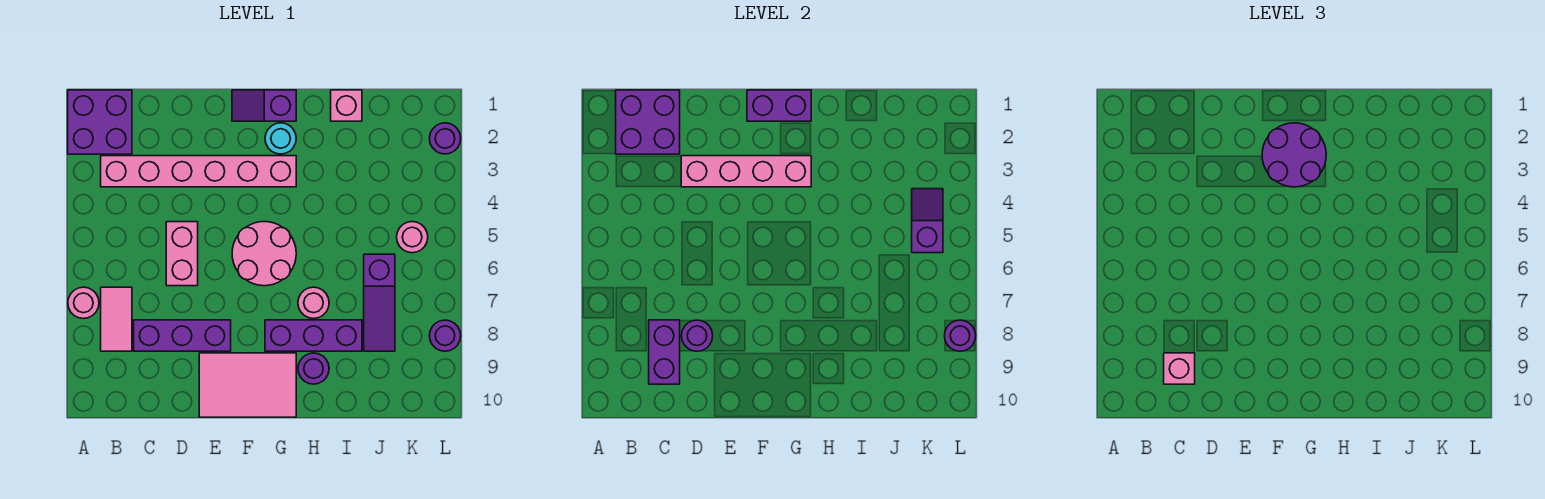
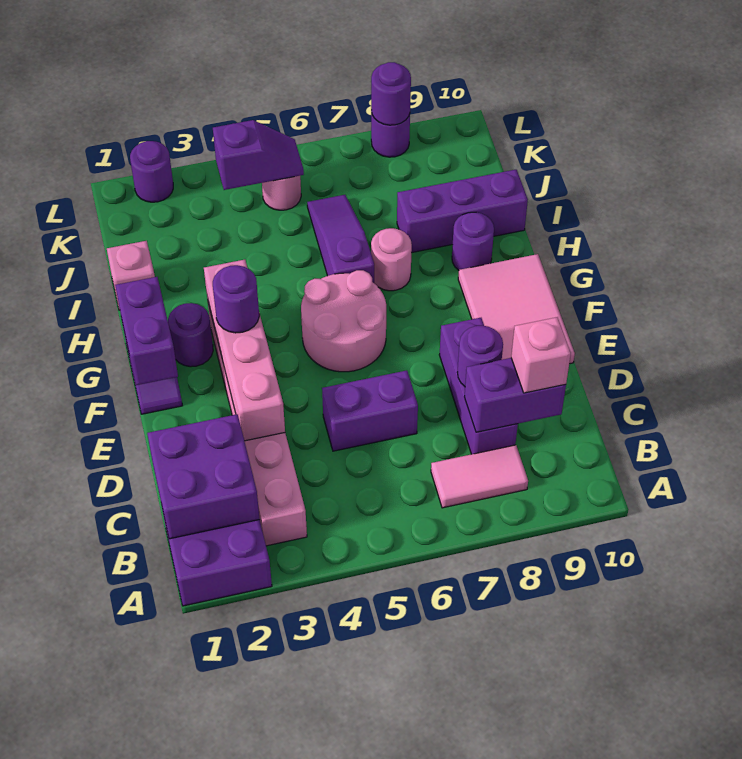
pink 1x1 round brick [68,287,99,319] -> none
pink 1x2 brick [166,222,198,286] -> purple 1x2 brick [322,370,418,451]
purple 2x2 round brick [1262,123,1326,187] -> purple 1x1 round brick [213,265,259,333]
cyan 1x1 round brick [265,123,296,154] -> purple 1x1 round brick [168,303,213,367]
purple 1x3 brick [265,320,362,351] -> purple 1x3 brick turned to [397,170,528,253]
purple 1x3 slope [364,254,395,351] -> purple 1x3 slope turned to [307,195,374,283]
purple 1x2 slope [912,189,943,253] -> purple 1x2 slope turned to [213,120,304,190]

